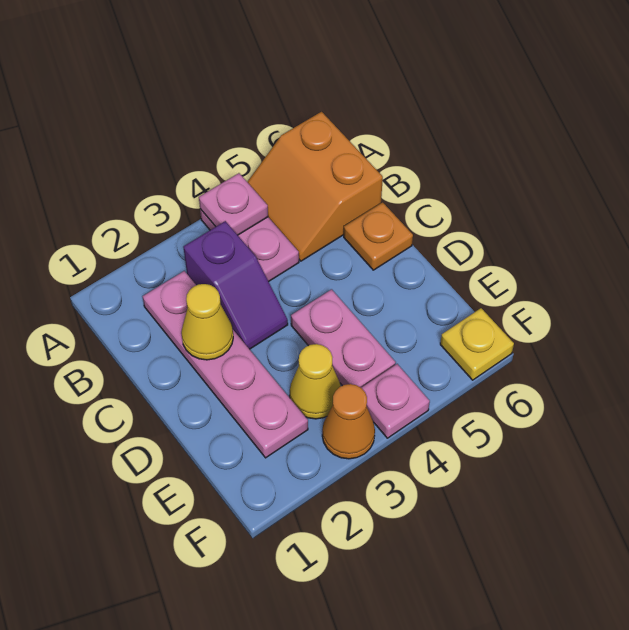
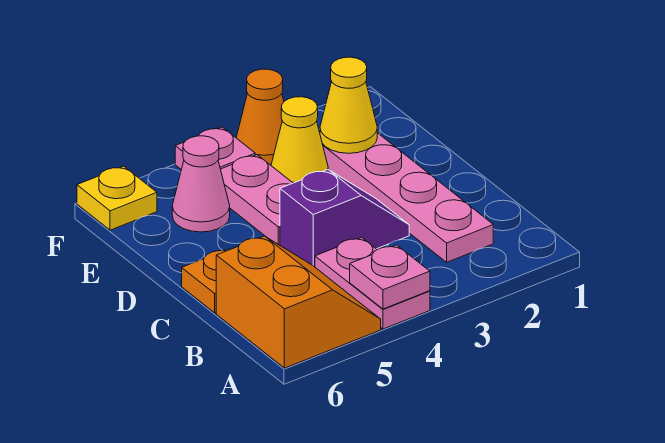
purple 1x2 slope [183,221,288,349] -> purple 1x2 slope turned to [280,169,409,267]
yellow 1x1 cone [181,284,233,360] -> yellow 1x1 cone moved to [320,57,377,153]
none -> pink 1x1 cone [172,136,230,232]

